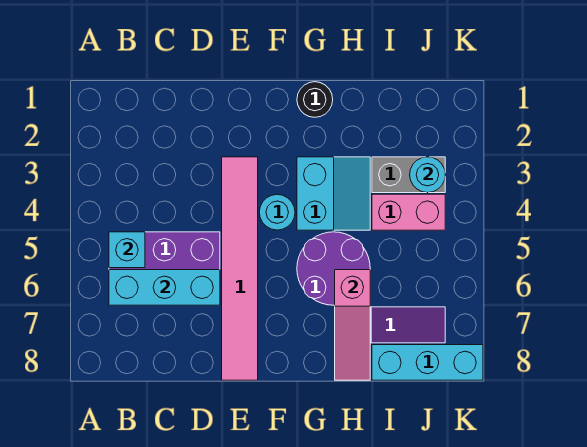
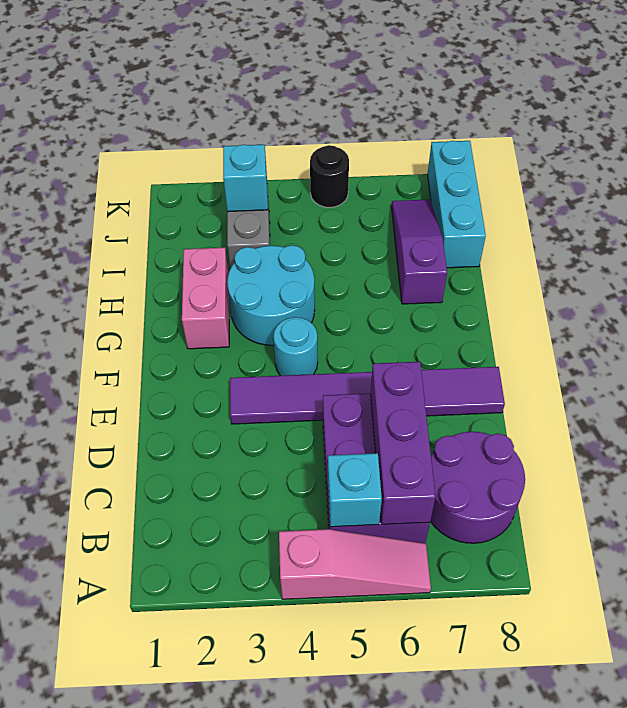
cyan 1x3 brick [109,270,220,305] -> purple 1x3 brick [371,362,436,524]
pink 1x6 tile [222,157,258,380] -> purple 1x6 tile [230,367,505,424]
black 1x1 round brick [297,82,333,117] -> black 1x1 round brick moved to [310,145,349,207]
cyan 2x2 slope [297,157,370,230] -> cyan 2x2 round brick [227,245,315,345]
purple 2x2 round brick [297,232,370,305] -> purple 2x2 round brick moved to [430,432,525,543]
pink 1x3 slope [335,270,370,380] -> pink 1x3 slope moved to [279,529,431,599]
pink 1x2 brick [372,194,445,230] -> pink 1x2 brick moved to [182,248,229,349]
cyan 1x1 round brick [410,157,445,193] -> cyan 1x1 brick [223,145,268,212]

